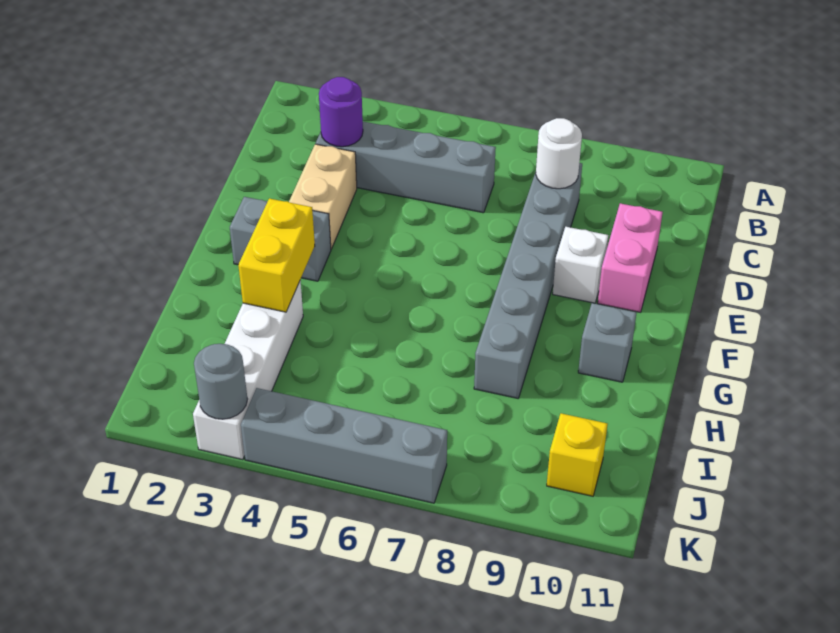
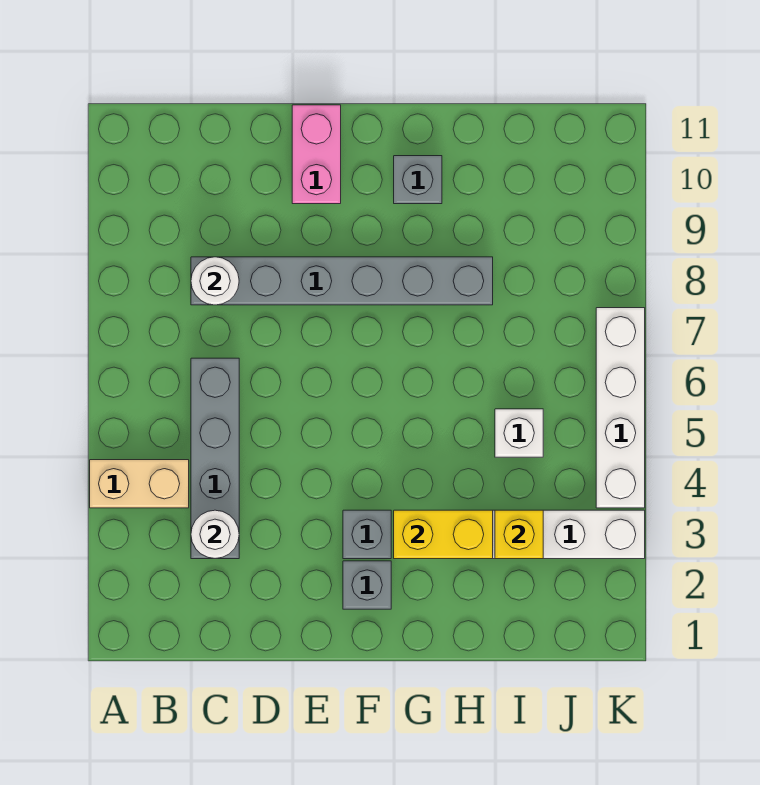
purple 1x1 round brick [319,77,363,147] -> white 1x1 round brick [191,510,239,559]
tan 1x2 brick [289,144,357,249] -> tan 1x2 brick moved to [90,460,189,508]
pink 1x2 brick [598,203,663,312] -> pink 1x2 brick turned to [292,105,341,204]
white 1x1 brick [553,227,608,303] -> white 1x1 brick moved to [495,409,543,457]
yellow 1x1 brick [547,413,608,496] -> yellow 1x1 brick moved to [495,510,543,559]
grey 1x1 round brick [194,344,248,419] -> none
grey 1x4 brick [241,388,447,503] -> white 1x4 brick [596,308,645,508]

